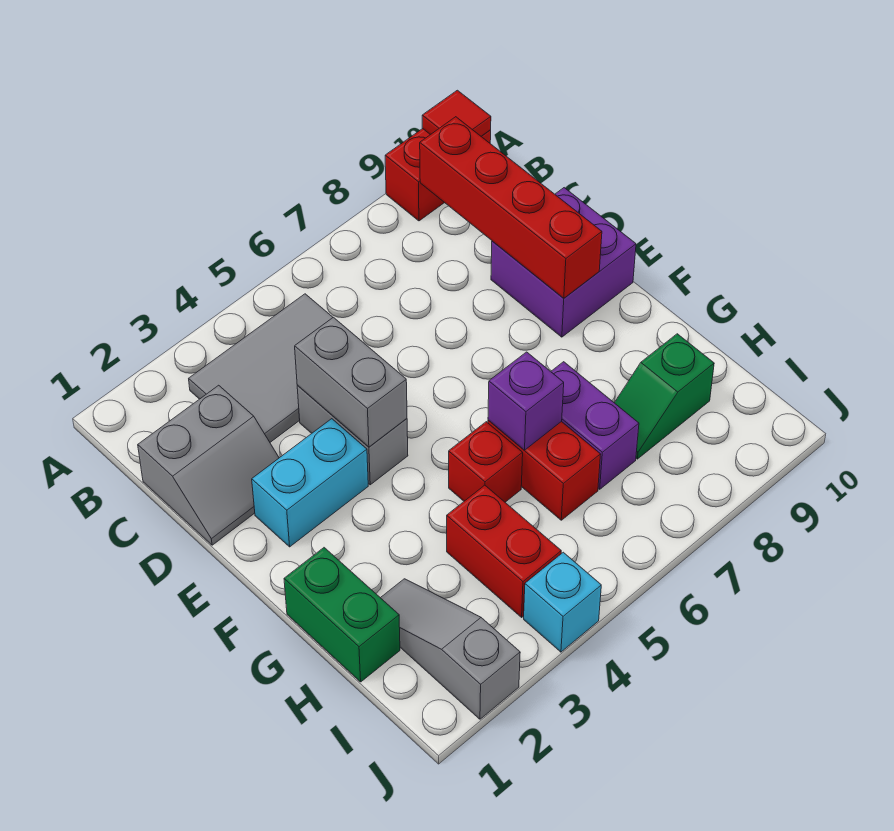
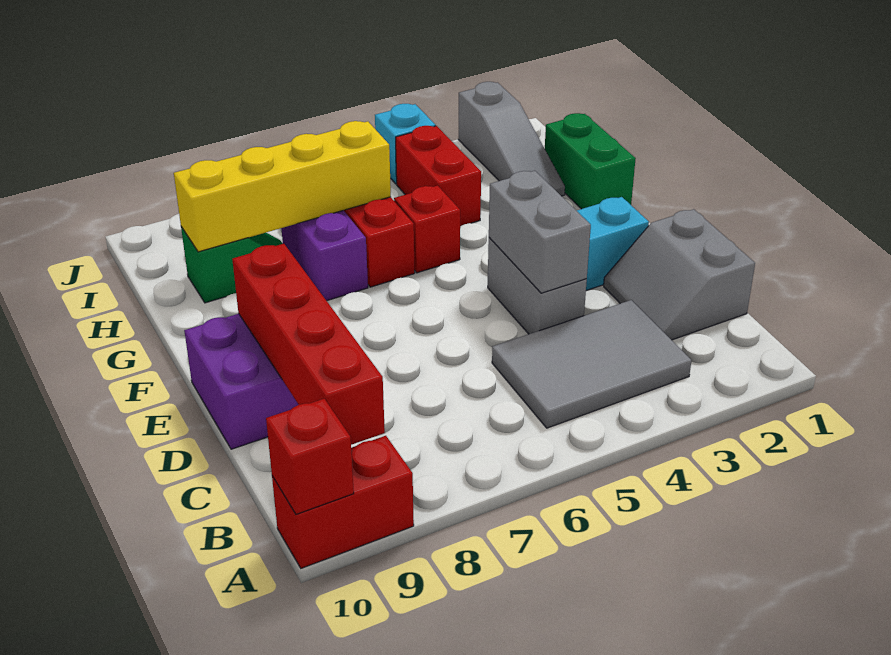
red 1x1 tile [422,90,491,136] -> red 1x1 brick [266,399,354,514]
grey 2x2 slope [138,385,279,545] -> grey 2x2 slope turned to [604,209,755,340]
purple 1x1 brick [488,352,564,450] -> none
none -> yellow 1x4 brick [174,121,391,252]

